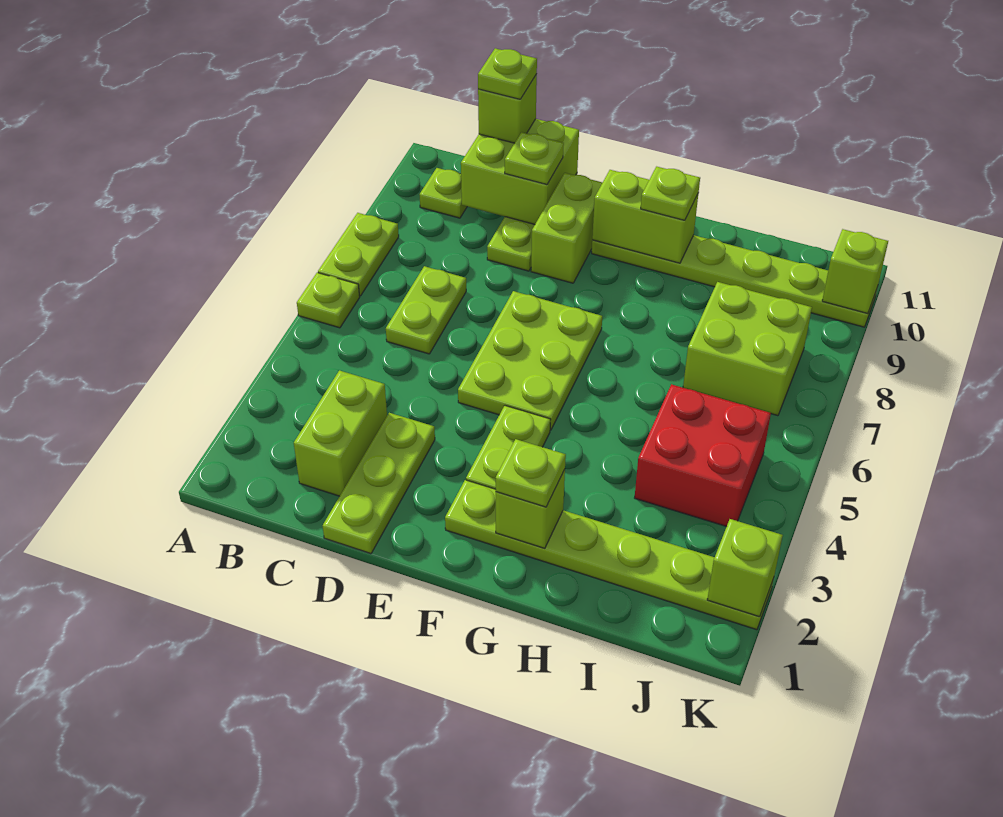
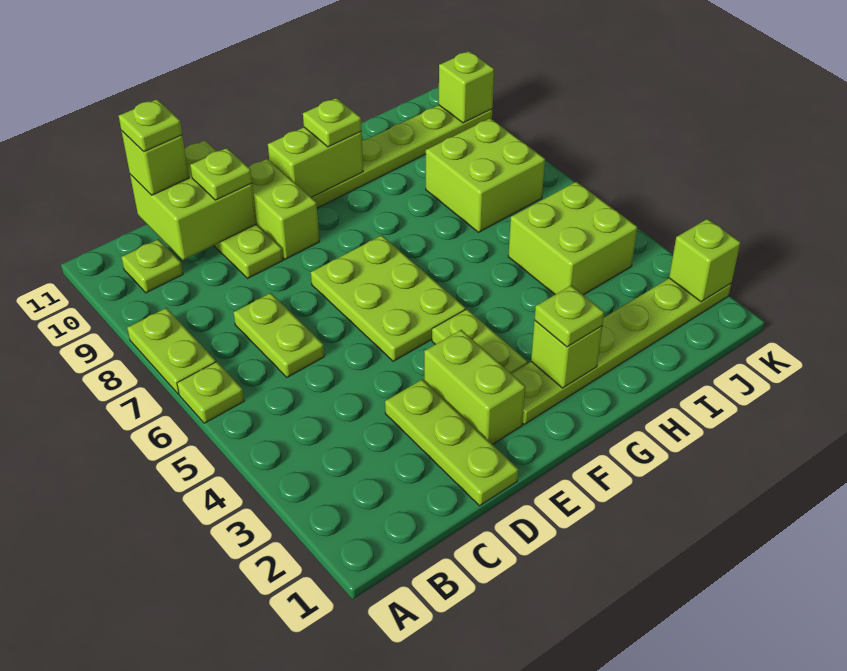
lime 1x2 brick [294,370,387,496] -> lime 1x2 brick moved to [424,330,525,445]
red 2x2 brick [635,384,771,527] -> lime 2x2 brick [508,182,637,295]

